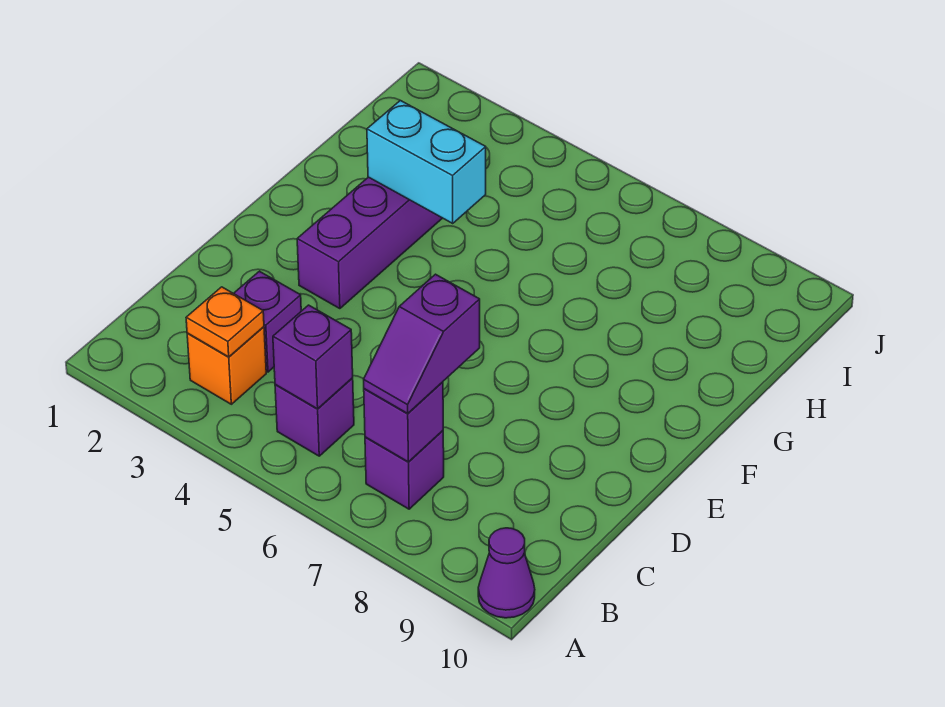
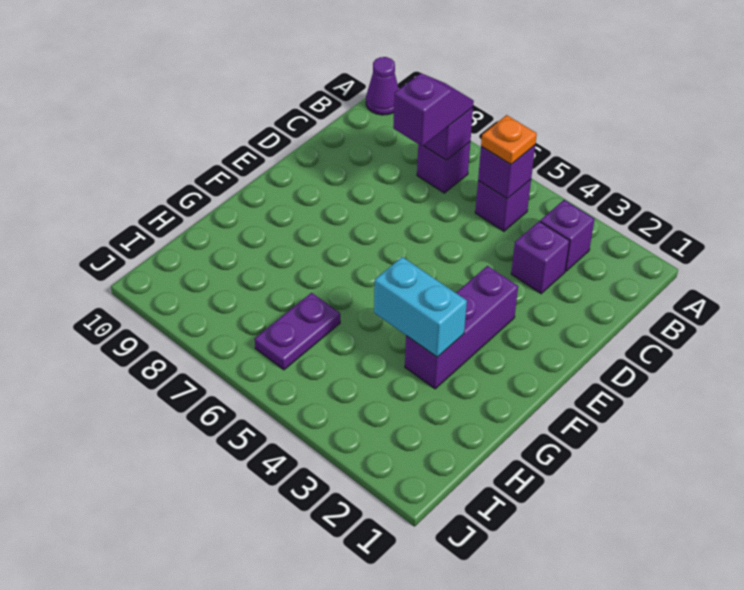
orange 1x1 brick [187,327,266,404] -> purple 1x1 brick [540,200,594,271]
orange 1x1 plate [186,287,264,357] -> orange 1x1 plate moved to [481,115,537,164]
none -> purple 1x2 plate [255,293,340,370]

